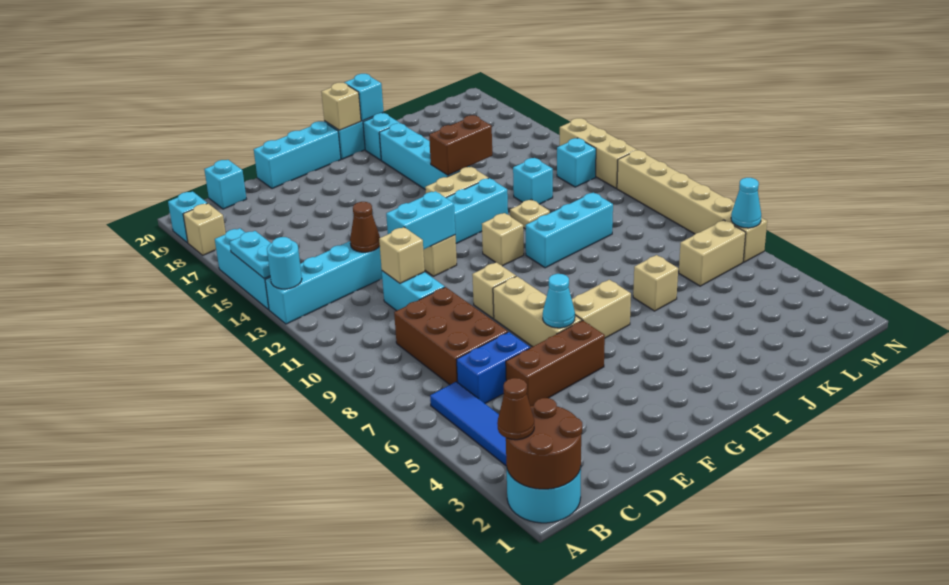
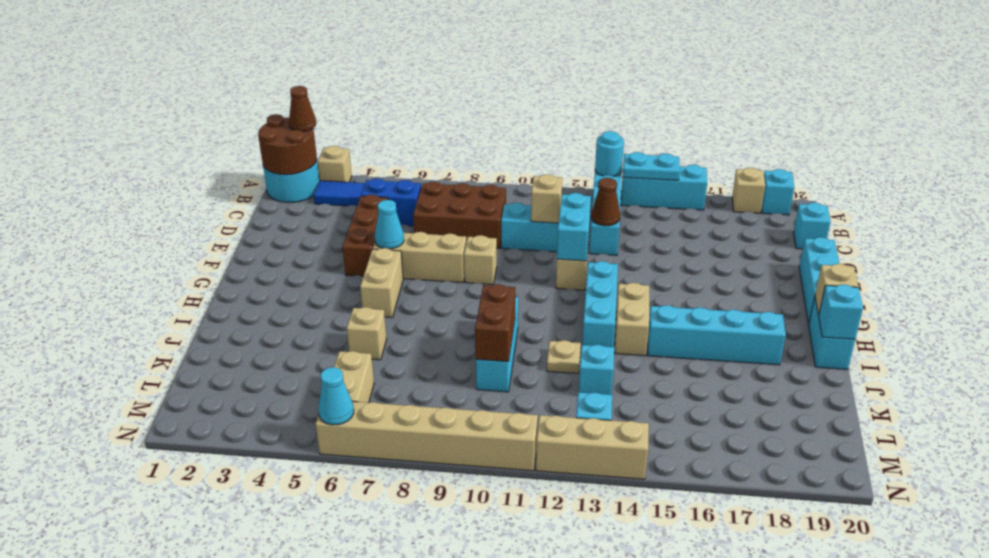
blue 1x2 brick [456,332,530,403] -> blue 1x2 brick turned to [361,179,421,226]
tan 1x1 brick [482,213,524,266] -> tan 1x1 brick moved to [318,146,352,182]
brown 1x2 brick [429,115,492,175] -> brown 1x2 brick moved to [475,284,515,362]
cyan 1x1 brick [363,113,400,160] -> none

